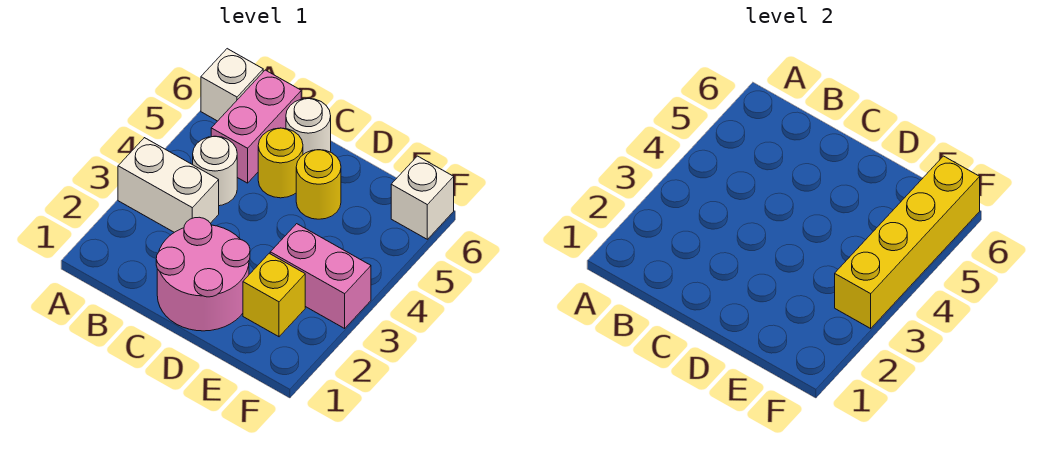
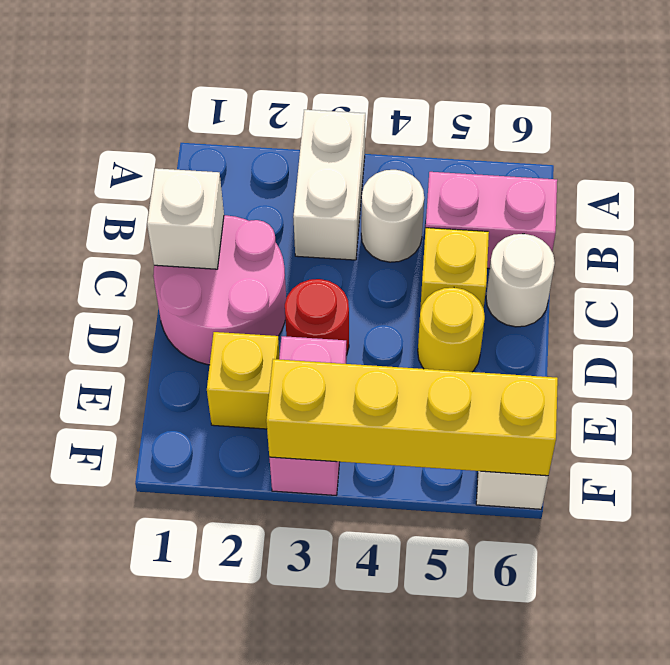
white 1x1 brick [201,49,263,121] -> white 1x1 brick moved to [147,168,224,269]
yellow 1x1 round brick [258,128,303,198] -> yellow 1x1 brick [420,228,489,311]
none -> red 1x1 round brick [285,279,349,355]

